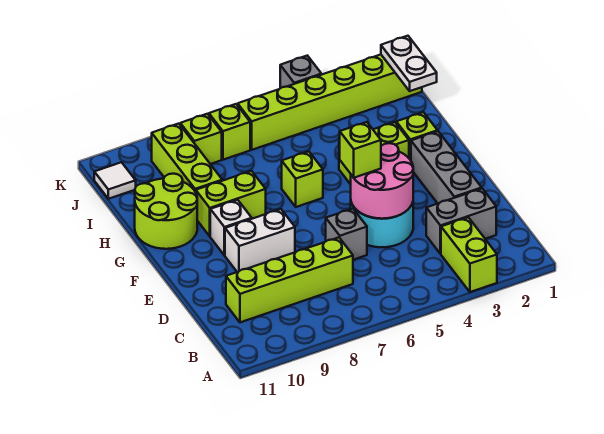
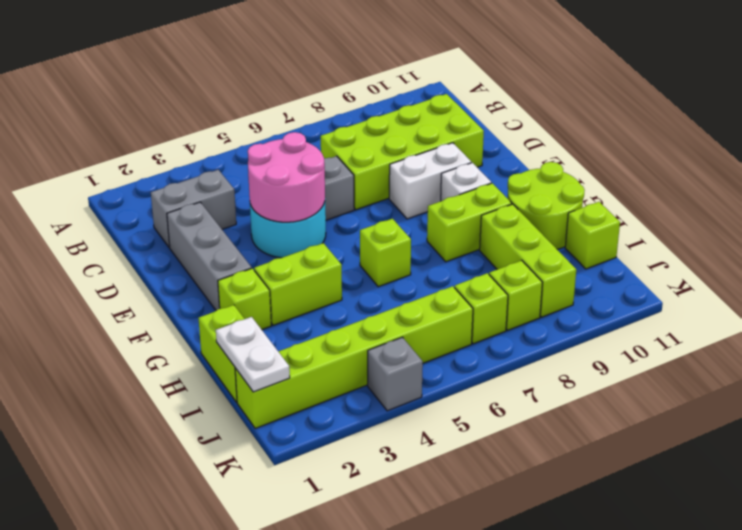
lime 1x2 brick [441,217,497,292] -> lime 1x2 brick moved to [199,305,244,402]
lime 1x4 brick [226,237,353,322] -> lime 2x4 brick [321,94,484,210]
lime 1x1 brick [340,122,381,178] -> lime 1x1 brick moved to [565,202,620,269]
white 1x1 tile [94,162,136,199] -> none

